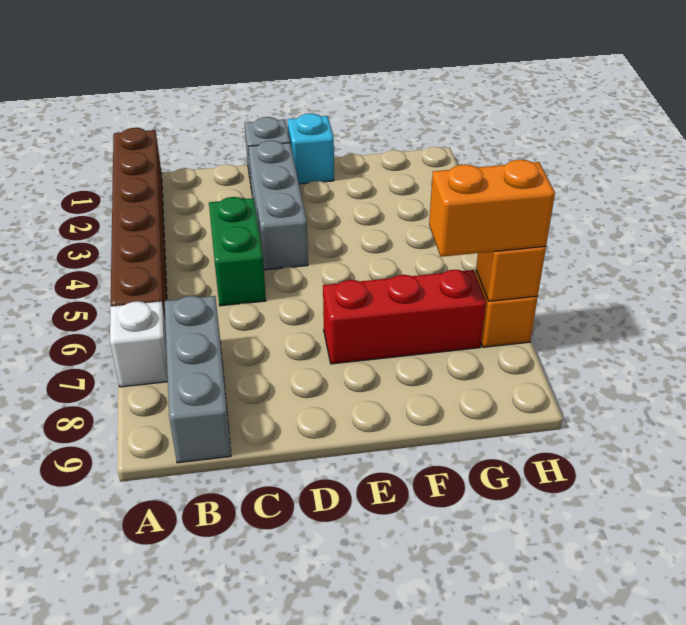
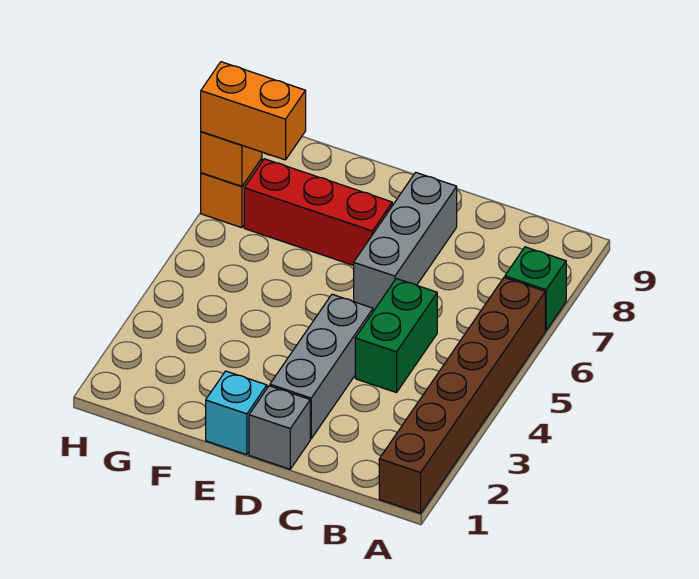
white 1x1 brick [110,301,168,387] -> green 1x1 brick [505,247,566,330]
grey 1x3 brick [165,296,231,463] -> grey 1x3 brick moved to [354,172,457,310]

